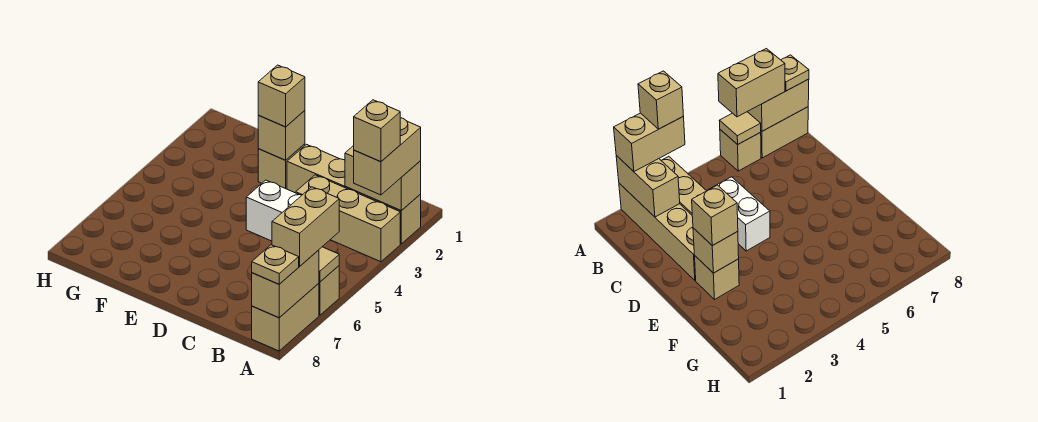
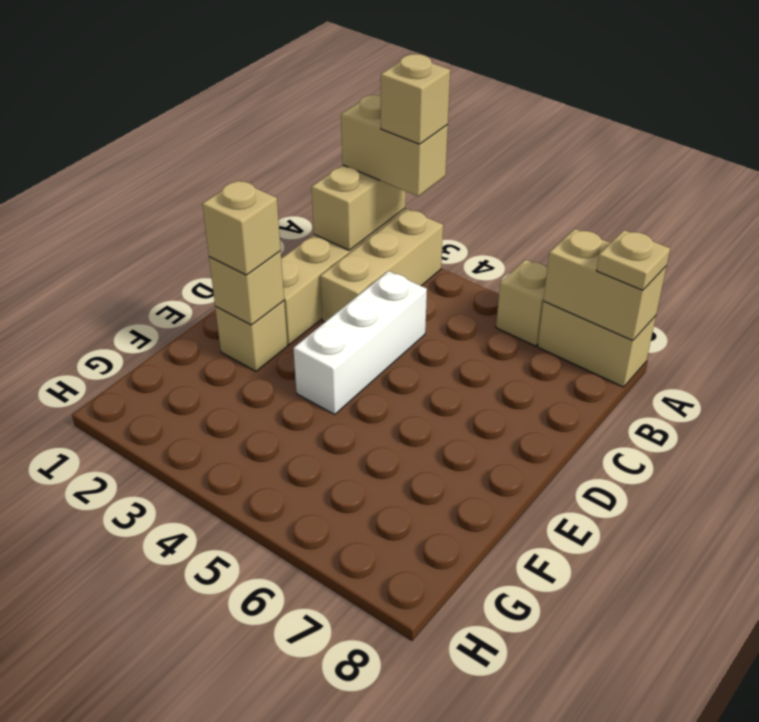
tan 1x1 tile [319,247,339,282] -> none
tan 1x2 brick [272,187,339,266] -> none
white 1x2 brick [246,180,302,241] -> white 1x3 brick [293,271,427,414]

